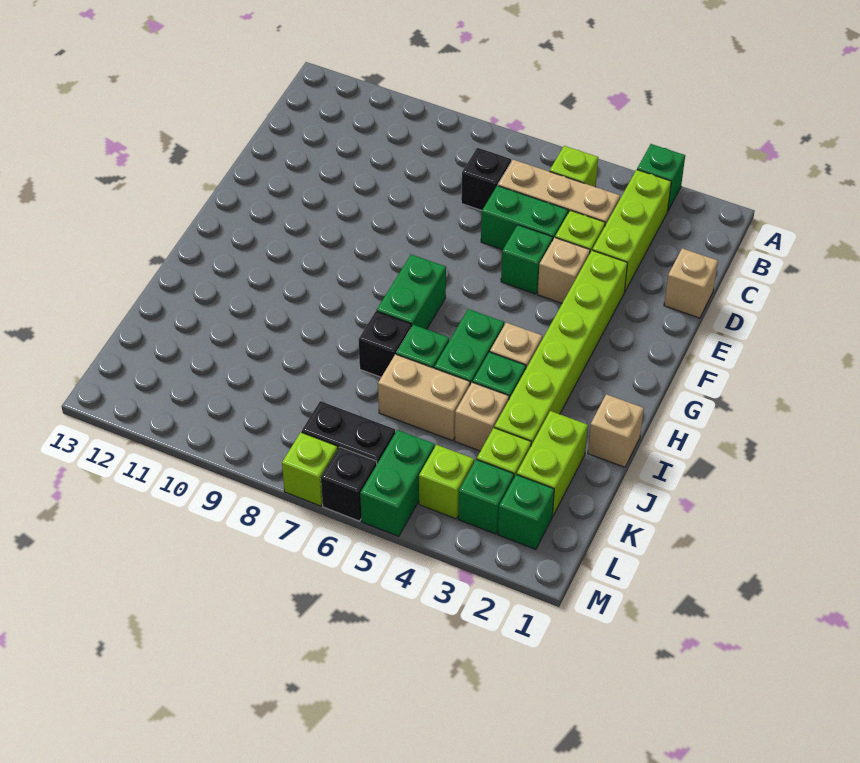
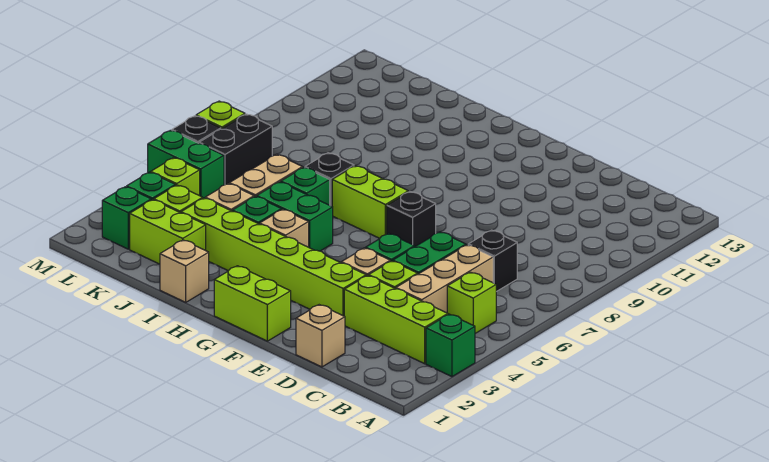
none -> lime 1x2 brick [214,266,291,341]
none -> black 1x1 brick [387,191,436,246]
green 1x2 brick [377,254,446,329] -> lime 1x2 brick [332,166,408,238]

